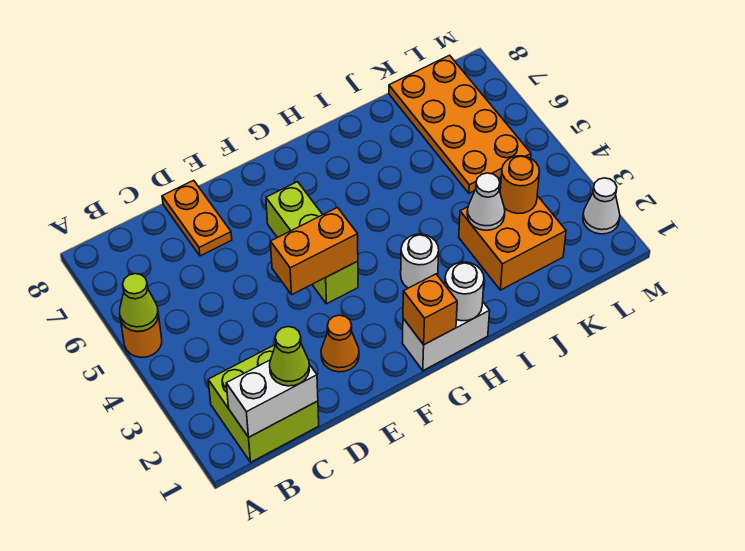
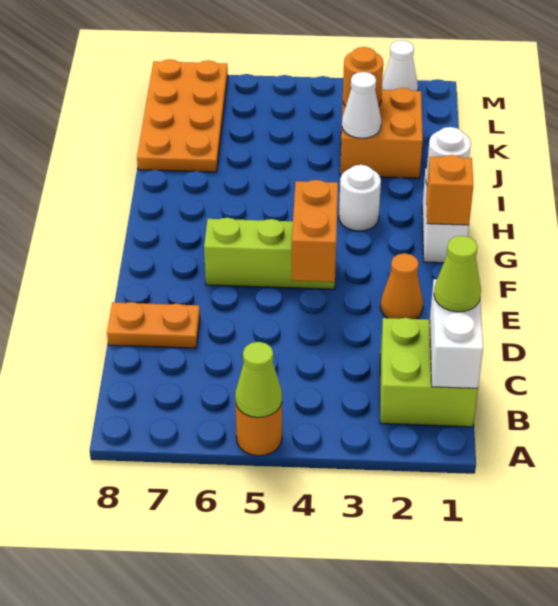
orange 2x4 plate [389,55,531,193] -> orange 2x4 plate turned to [137,59,228,172]

